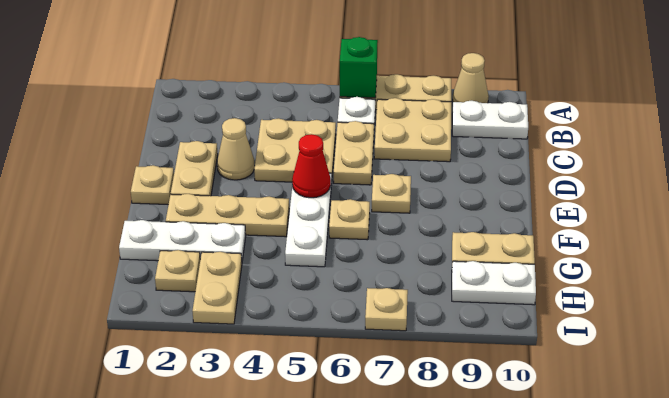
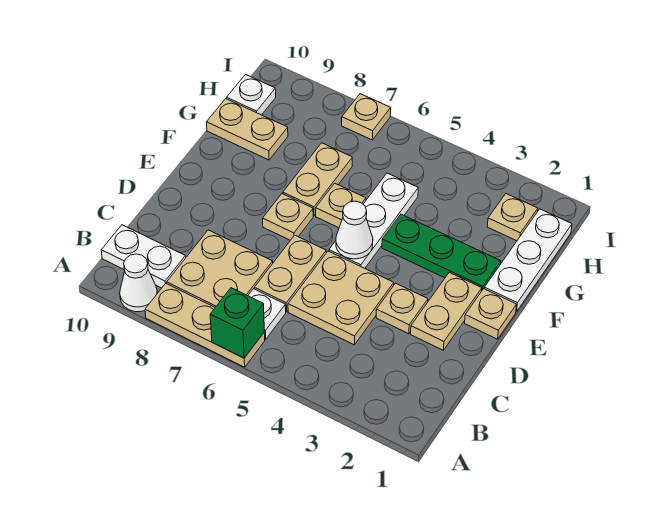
tan 1x1 cone [453,53,489,103] -> white 1x1 cone [120,254,157,312]
tan 1x1 cone [217,118,255,180] -> tan 1x1 plate [376,283,428,334]
red 1x1 cone [292,134,331,198] -> white 1x1 cone [336,201,373,259]
tan 1x3 plate [166,194,289,237] -> green 1x3 plate [382,214,501,290]
white 1x3 plate [119,220,246,261] -> white 1x3 plate turned to [484,209,572,312]
tan 1x2 plate [192,252,242,324] -> tan 1x2 plate moved to [283,143,352,216]
white 1x2 plate [452,261,536,305] -> white 1x1 plate [227,75,276,115]

